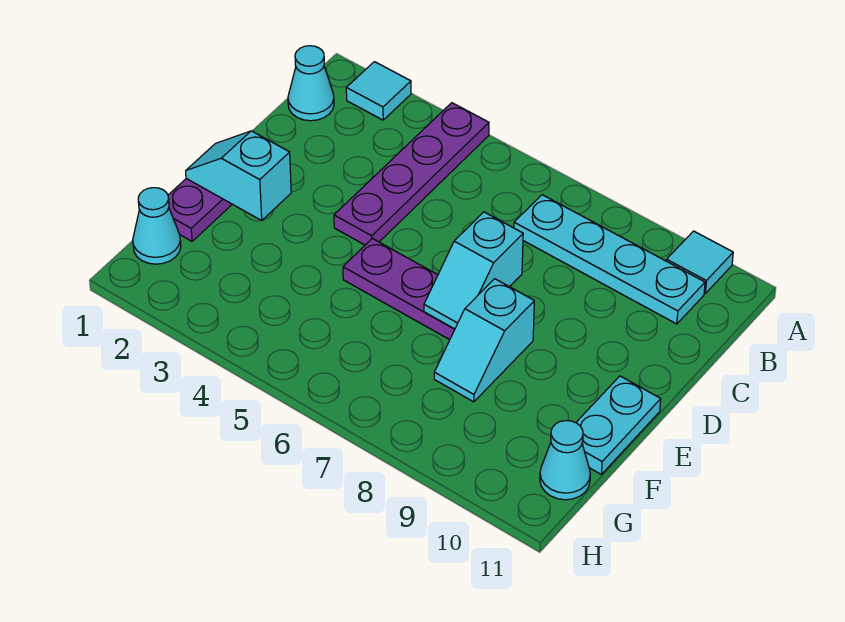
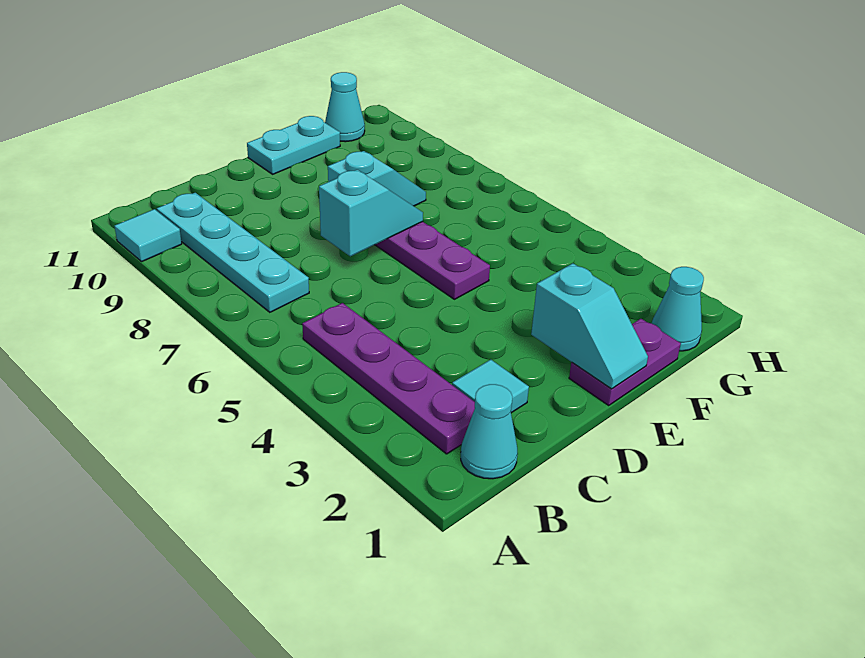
cyan 1x1 tile [346,62,411,120] -> cyan 1x1 tile moved to [452,360,529,413]
purple 1x4 plate [334,103,489,245] -> purple 1x4 plate turned to [302,303,475,454]

